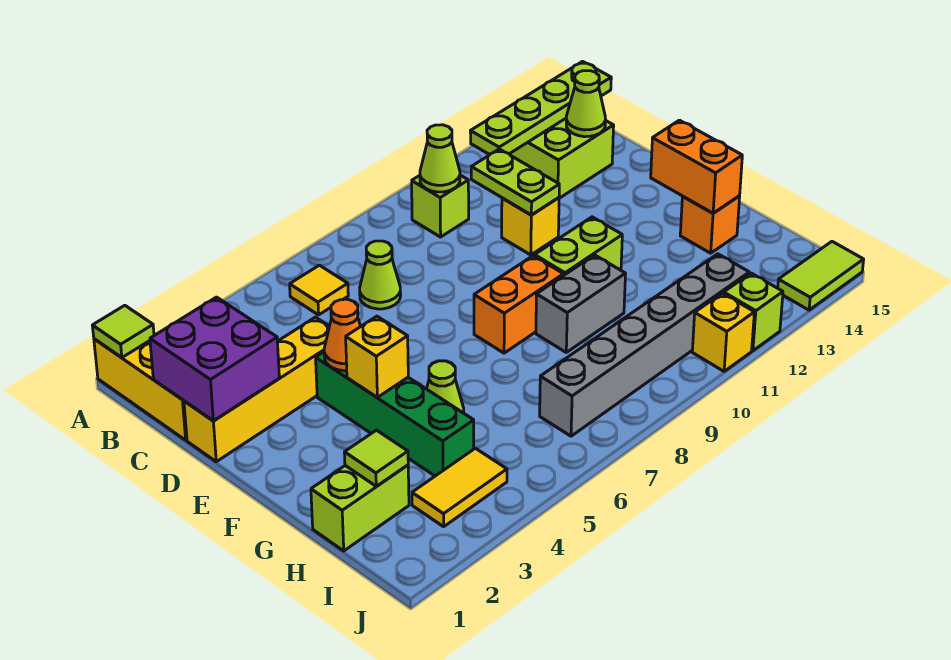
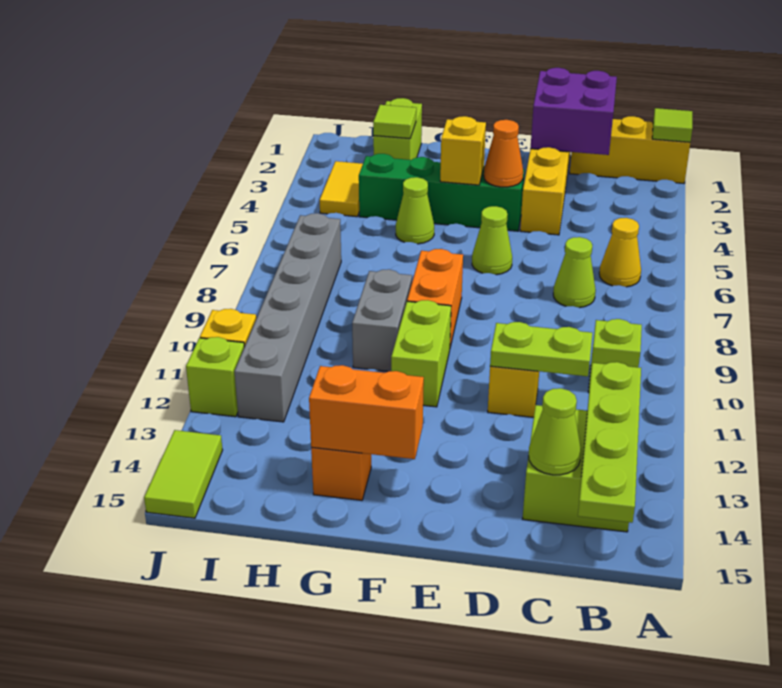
yellow 1x1 tile [290,265,348,315] -> yellow 1x1 cone [599,218,641,287]
lime 1x1 cone [420,125,460,192] -> lime 1x1 cone moved to [472,206,512,275]

